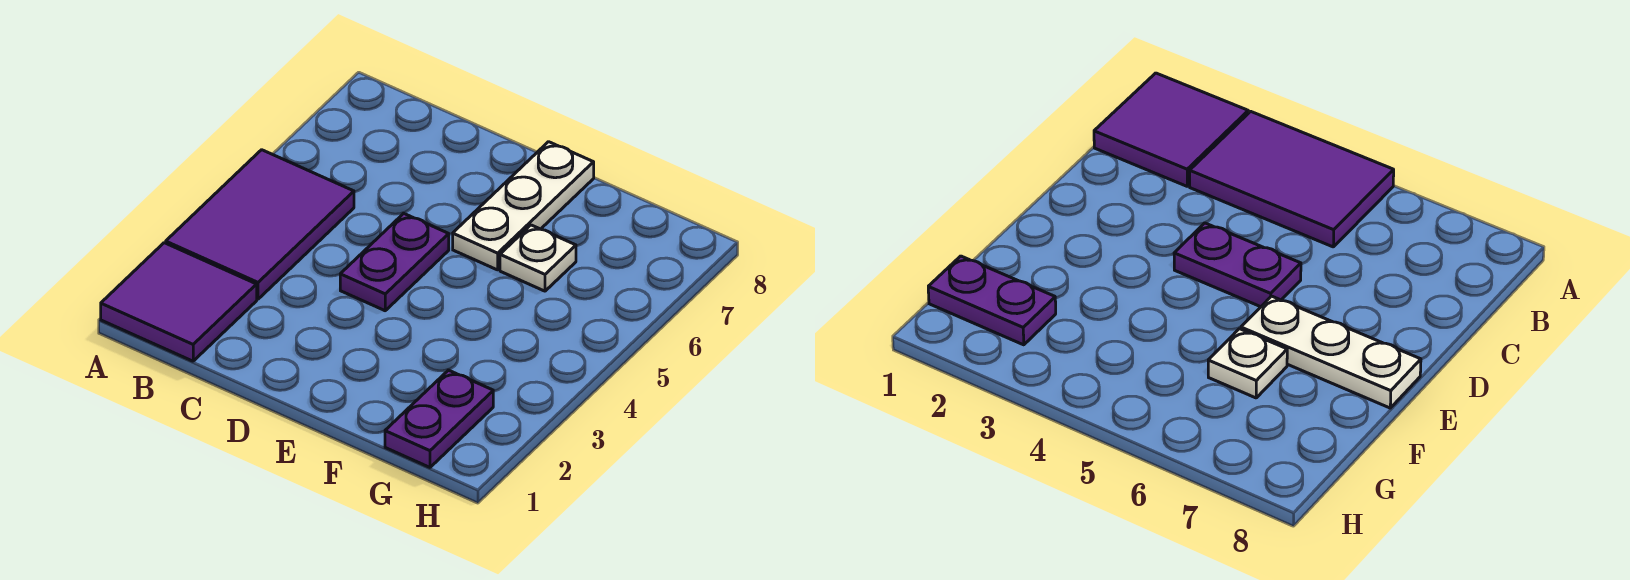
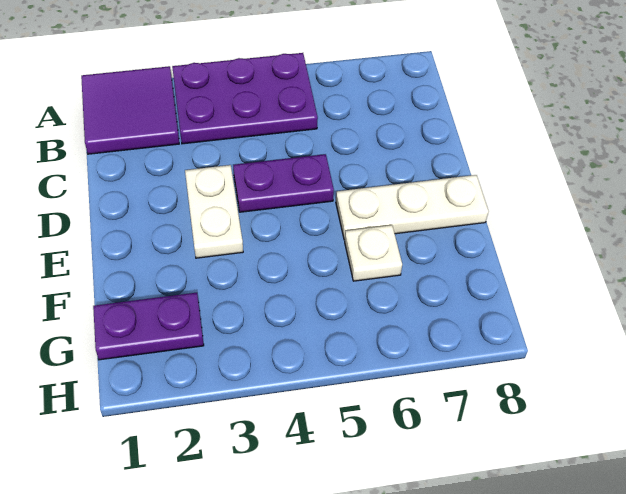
purple 2x3 tile [166,150,354,299] -> purple 2x3 plate [172,53,318,144]
none -> white 1x2 plate [185,165,243,258]

